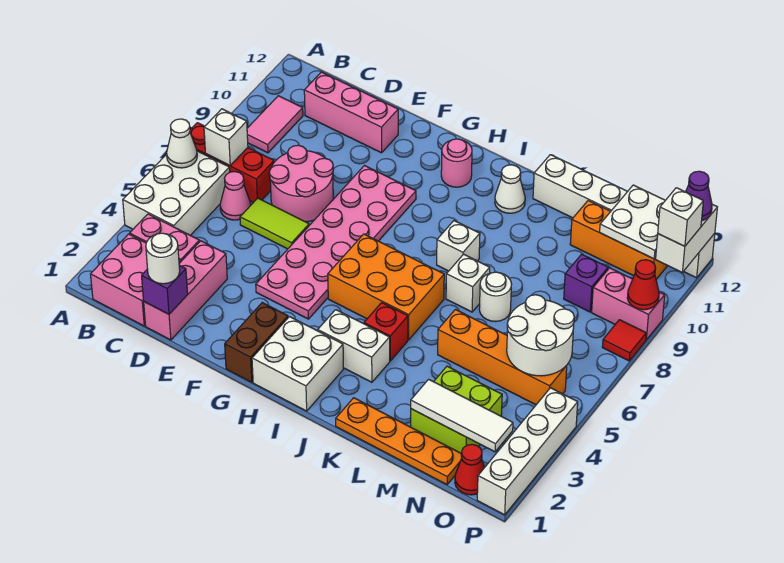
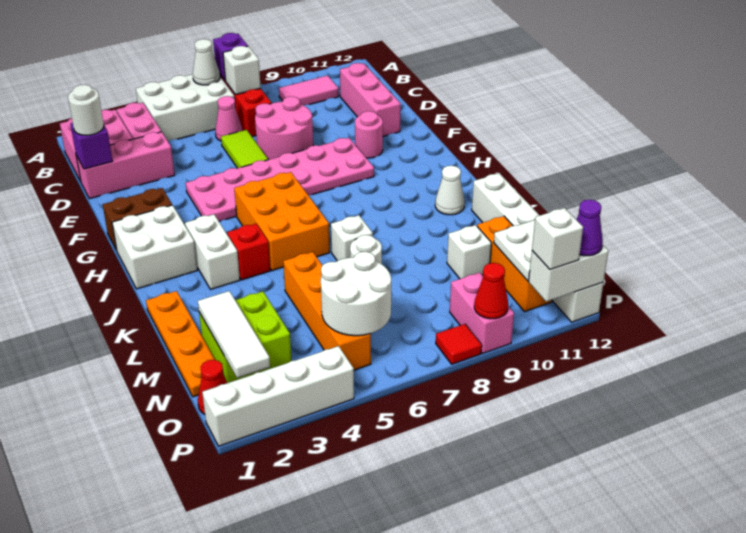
pink 1x1 round brick [441,139,472,187] -> pink 1x1 round brick moved to [355,111,383,158]
white 1x1 brick [437,221,480,271] -> white 1x1 brick moved to [447,225,491,279]
purple 1x1 brick [564,254,608,312] -> purple 1x1 brick moved to [213,33,248,81]

